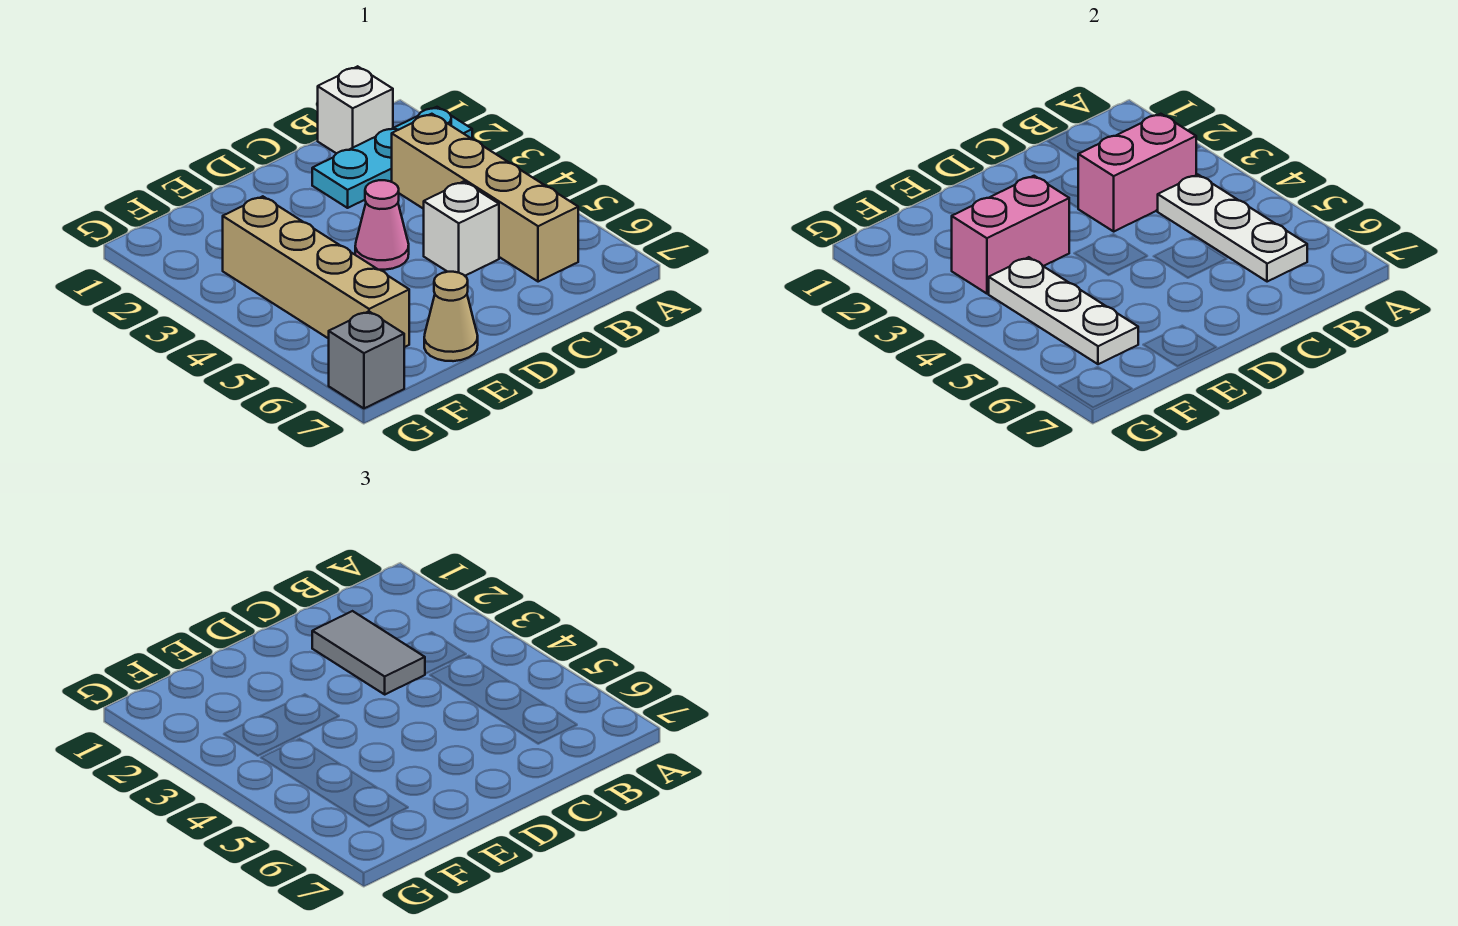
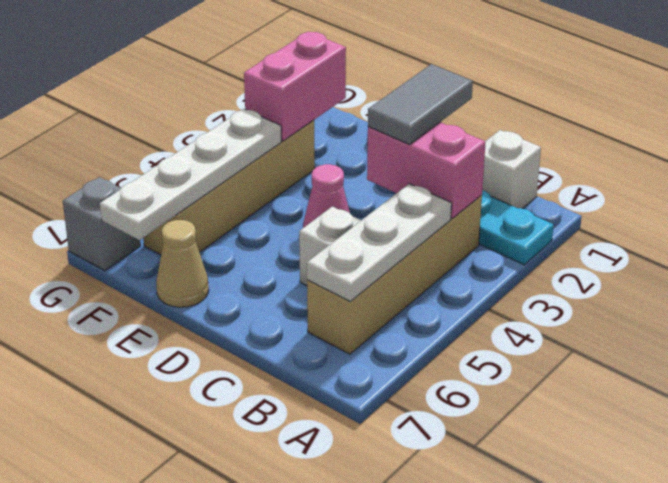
pink 1x2 brick [952,176,1069,294] -> pink 1x2 brick turned to [244,32,346,141]
white 1x3 plate [989,257,1138,364] -> white 1x4 plate [100,109,282,240]

